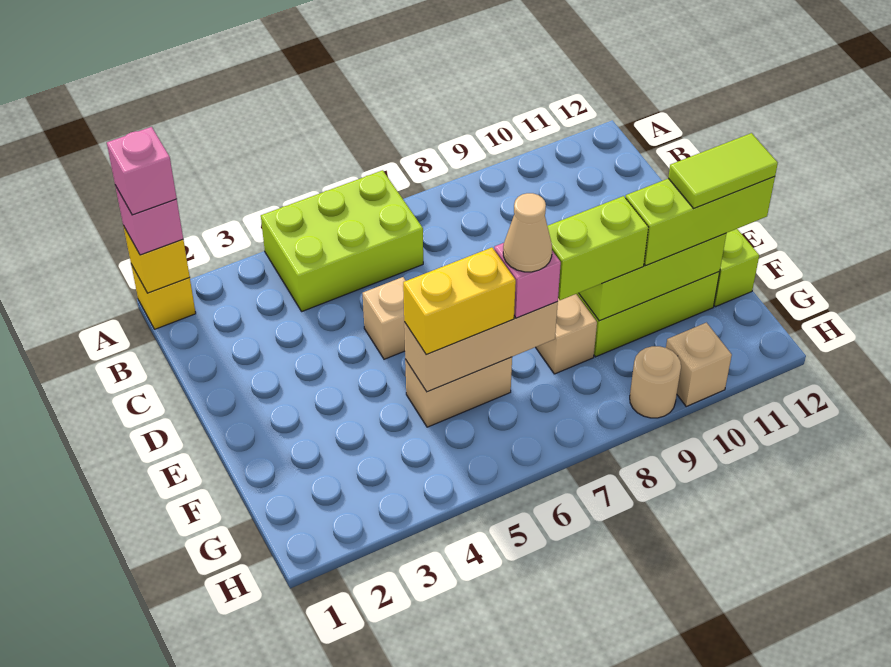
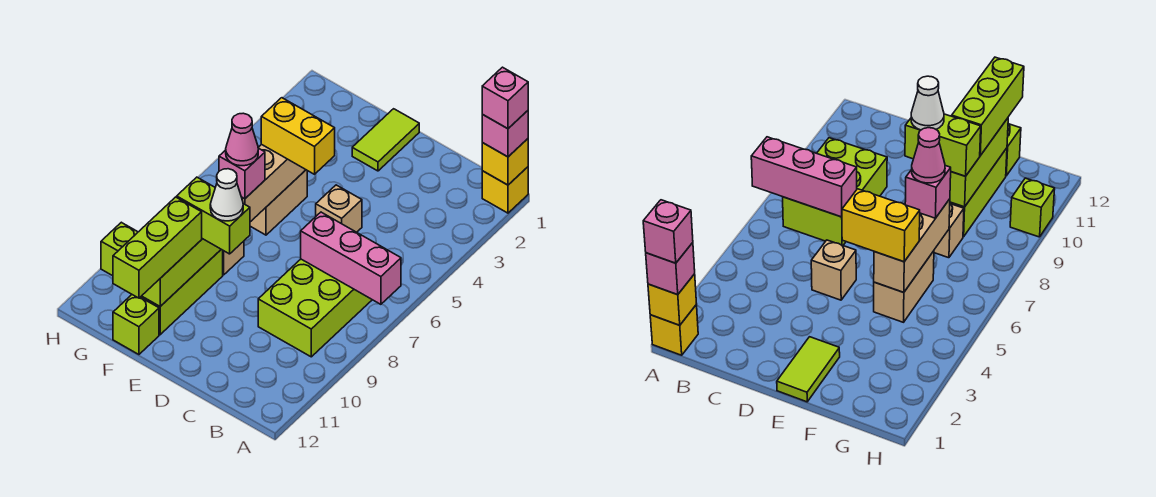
lime 2x3 brick [261,170,423,311] -> lime 2x3 brick moved to [258,259,372,357]
none -> pink 1x3 brick [301,212,401,304]
none -> white 1x1 cone [210,169,243,221]
yellow 1x2 brick [403,248,516,355] -> yellow 1x2 brick turned to [261,98,335,174]
tan 1x1 cone [503,193,552,272] -> pink 1x1 cone [226,113,258,166]
lime 1x2 brick [548,196,648,300] -> lime 1x2 brick turned to [177,177,250,254]
lime 1x2 tile [668,133,778,208] -> lime 1x2 tile moved to [352,109,419,171]
tan 1x1 round brick [630,346,681,418] -> none
tan 1x1 brick [666,323,732,406] -> lime 1x1 brick [101,222,138,276]

